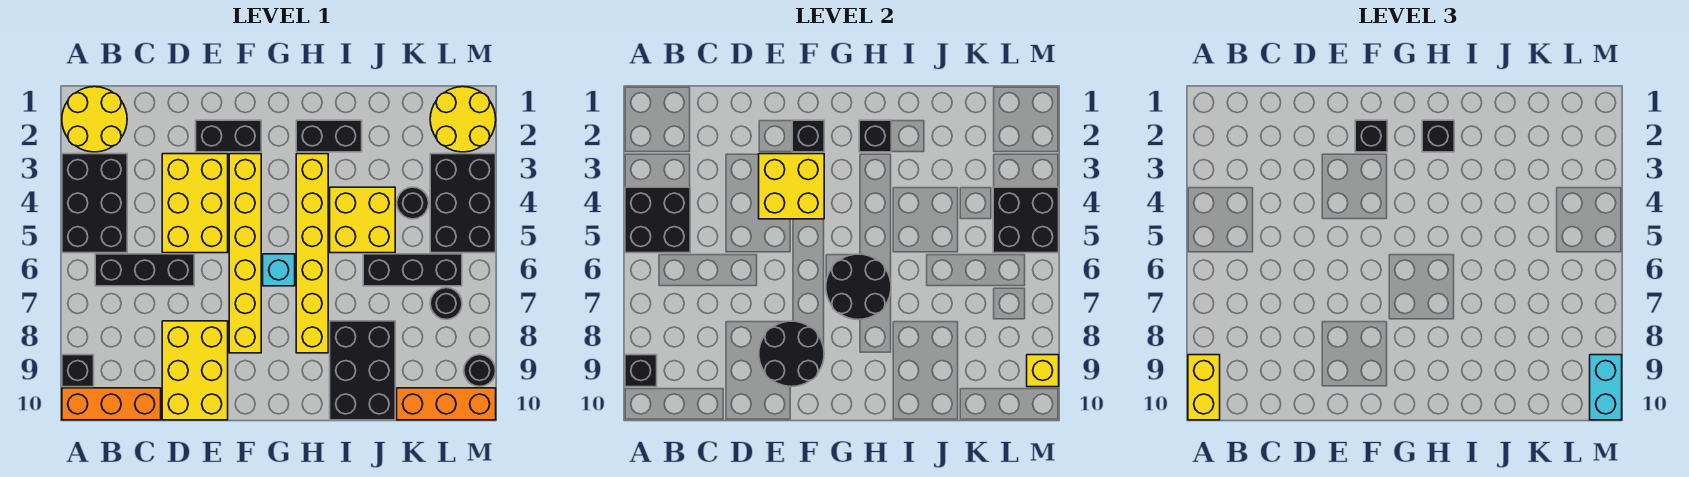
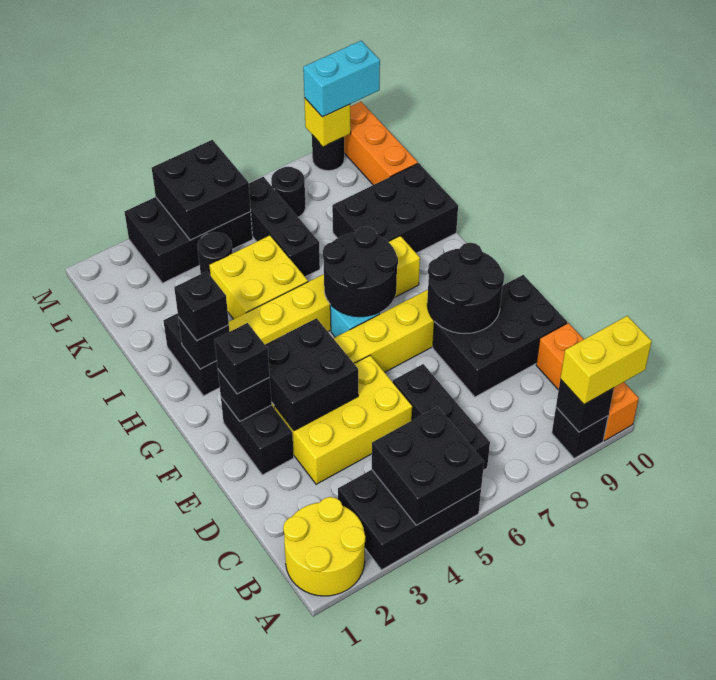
yellow 2x3 brick [162,321,228,420] -> black 2x3 brick [433,275,567,397]
yellow 2x2 brick [759,154,824,219] -> black 2x2 brick [265,318,358,431]
yellow 2x2 round brick [430,87,496,152] -> none

